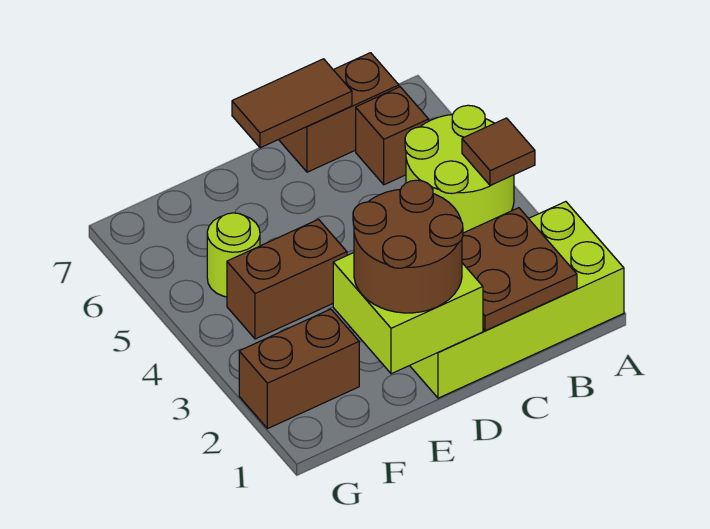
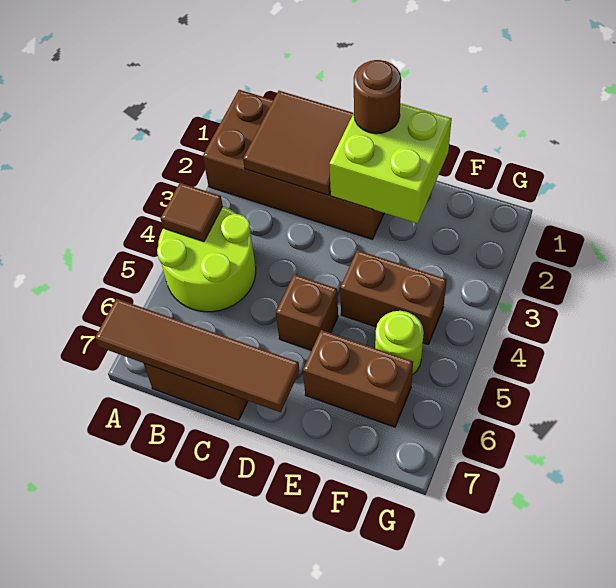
lime 2x4 brick [410,202,624,398] -> brown 2x4 brick [203,90,384,239]
brown 2x2 plate [462,208,577,331] -> brown 2x2 tile [243,91,353,195]
brown 1x1 brick [356,87,429,185] -> brown 1x1 brick moved to [276,274,338,350]
brown 1x2 tile [232,59,352,148] -> brown 1x4 tile [95,299,300,412]
brown 2x2 round brick [353,180,463,313] -> brown 1x1 round brick [354,60,401,134]
brown 1x2 brick [239,309,359,429] -> brown 1x2 brick moved to [303,330,413,427]

